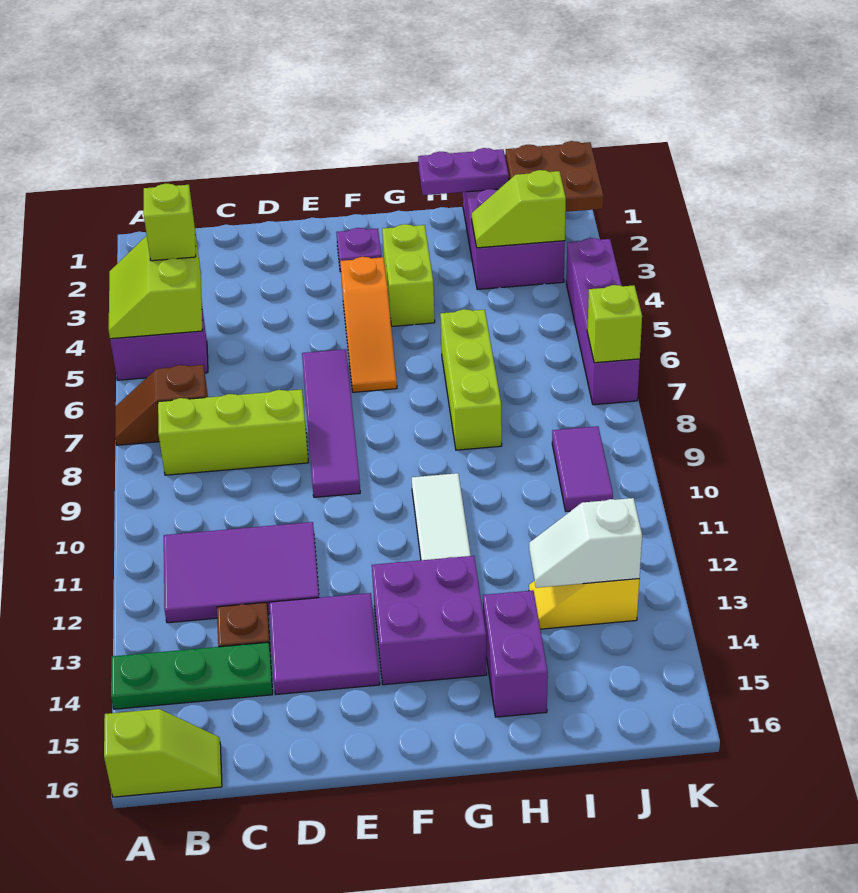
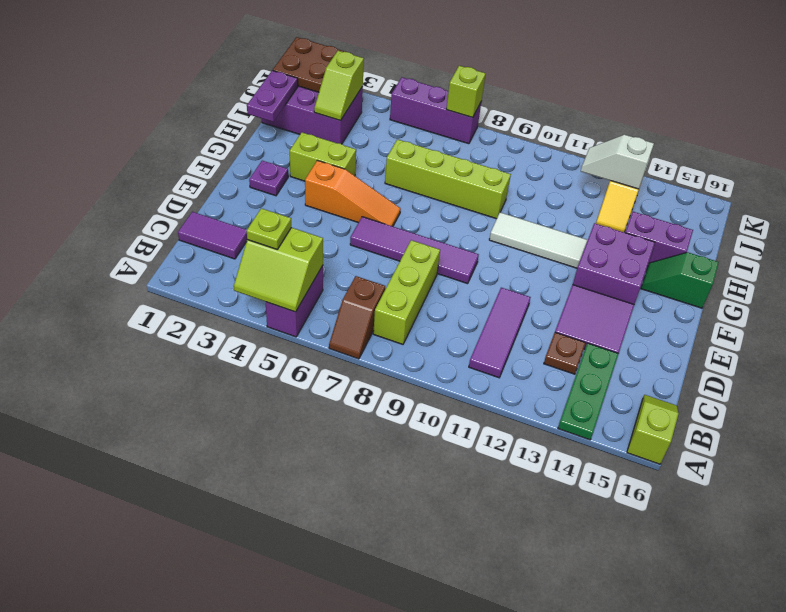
lime 1x1 brick [144,184,196,261] -> lime 1x1 plate [247,208,291,249]
purple 2x3 tile [164,522,319,623] -> purple 1x3 tile [469,288,531,378]
none -> green 1x2 slope [641,252,719,308]
lime 1x3 brick [440,309,502,450] -> lime 1x4 brick [385,139,511,219]
white 1x2 slope [529,498,642,588] -> white 1x2 slope turned to [581,135,654,189]
purple 1x2 tile [552,426,613,511] -> purple 1x2 tile moved to [178,212,247,259]
purple 1x4 brick [566,238,640,405] -> purple 1x3 brick [390,77,481,144]

